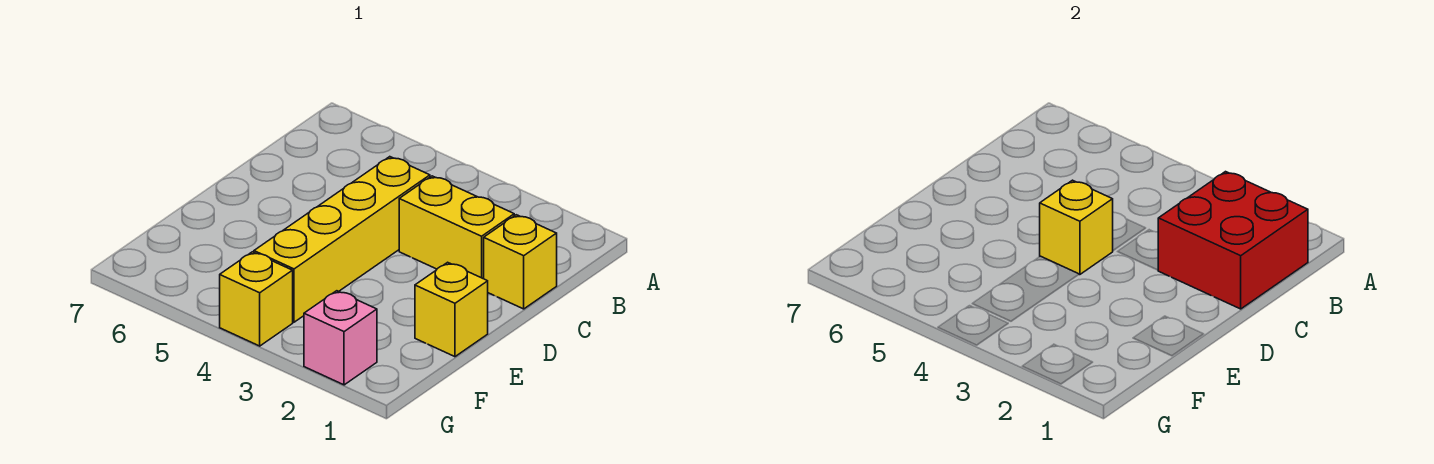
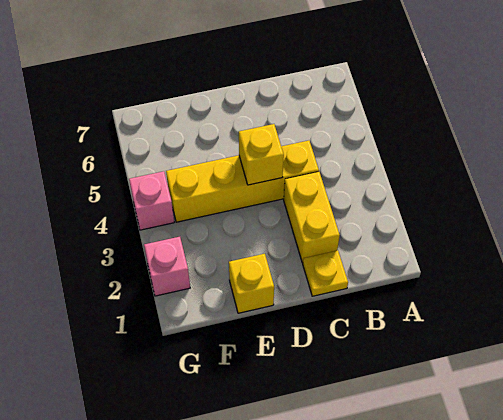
red 2x2 brick [1158,172,1308,309] -> none
yellow 1x1 brick [484,215,557,309] -> yellow 1x1 plate [303,250,348,296]
yellow 1x1 brick [220,252,293,346] -> pink 1x1 brick [129,171,174,230]

